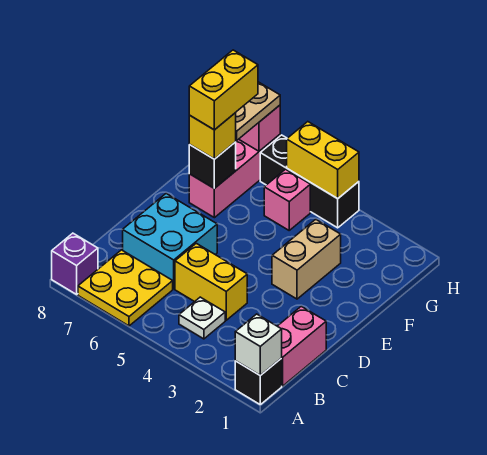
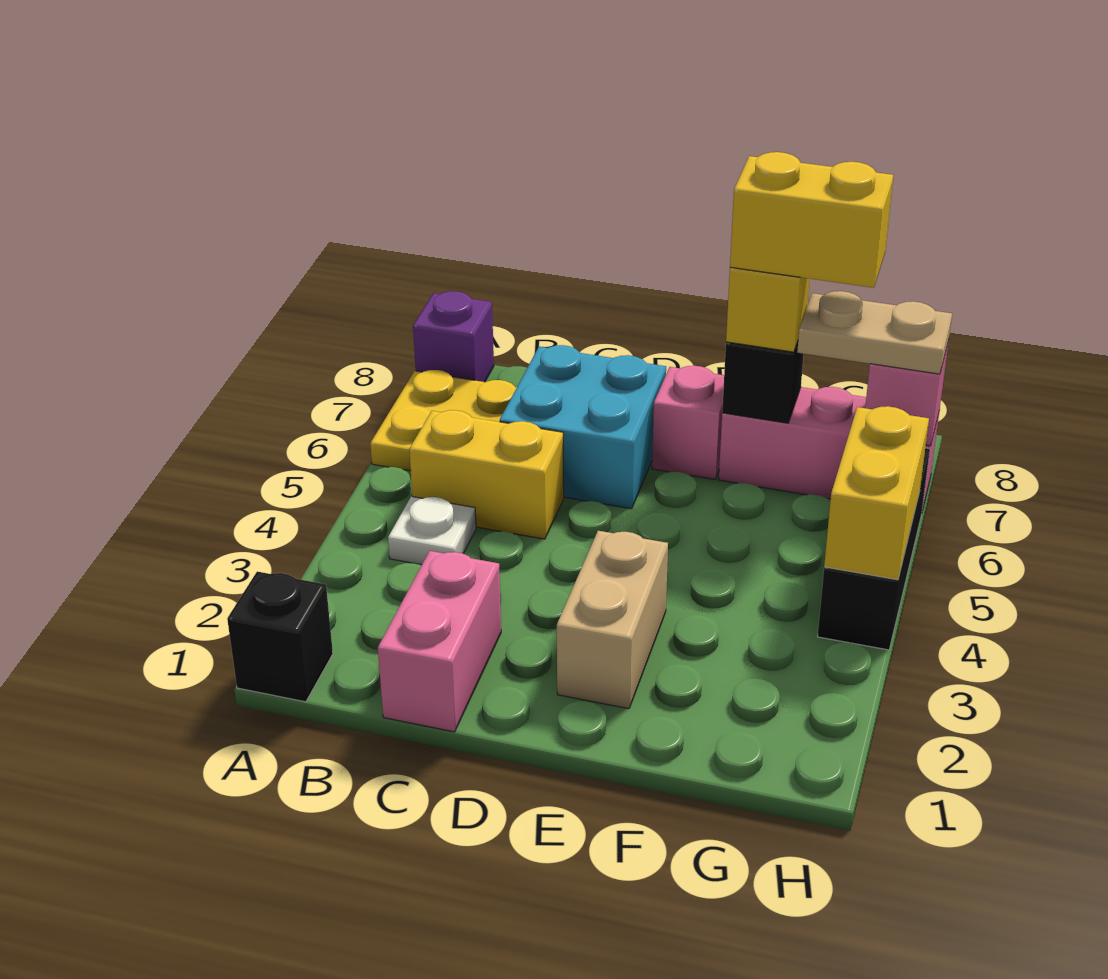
white 1x1 brick [235,314,282,375] -> none
pink 1x2 brick [278,306,326,386] -> pink 1x2 brick turned to [378,551,501,732]
yellow 1x2 brick [175,243,247,320] -> yellow 1x2 brick turned to [409,410,564,539]
tan 1x2 brick [272,219,341,299] -> tan 1x2 brick turned to [557,531,668,709]
pink 1x1 brick [264,169,310,230] -> pink 1x1 brick moved to [652,366,724,479]

